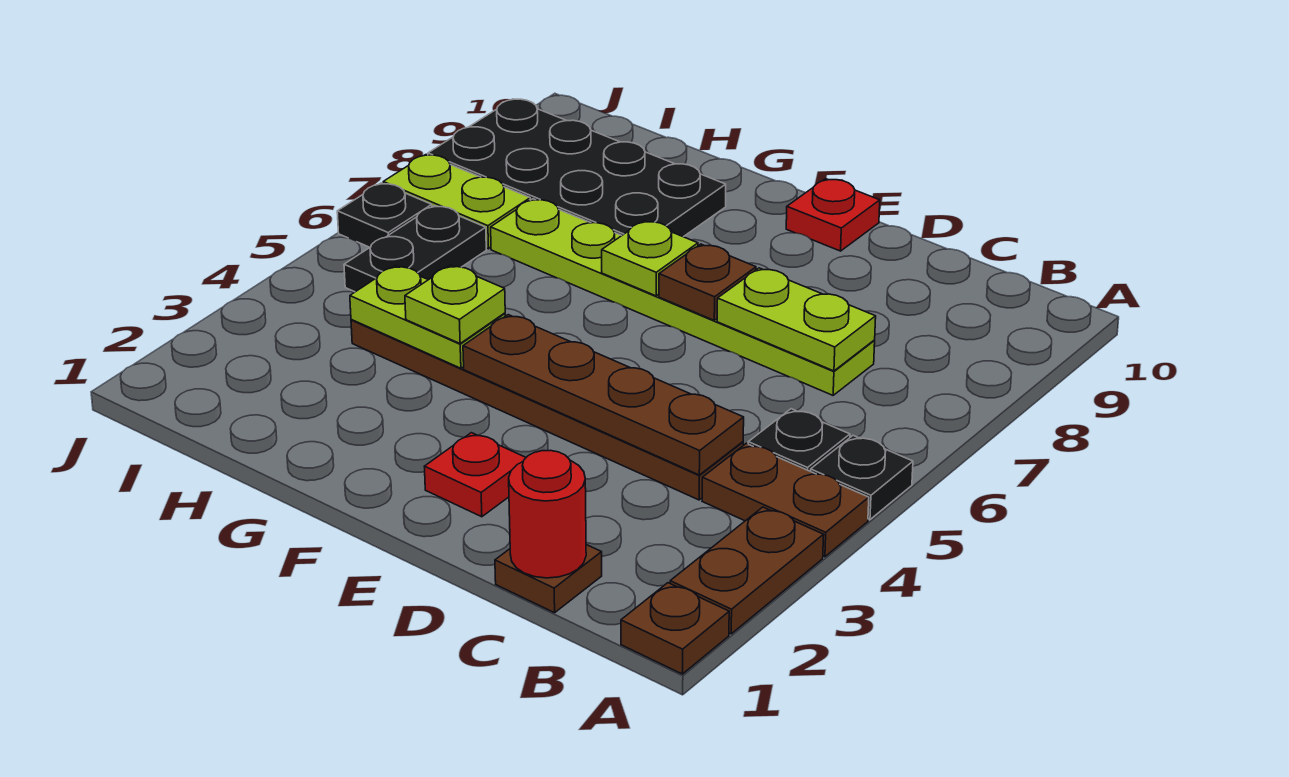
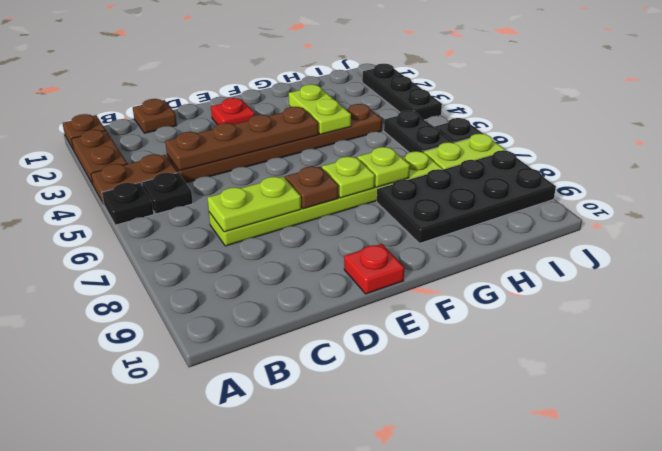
red 1x1 round brick [509,450,586,578] -> none
lime 1x2 plate [350,266,505,368] -> lime 1x2 plate turned to [289,84,351,135]
lime 1x1 plate [405,265,505,343] -> lime 1x1 plate moved to [357,147,410,188]
none -> black 1x3 plate [362,64,442,120]

